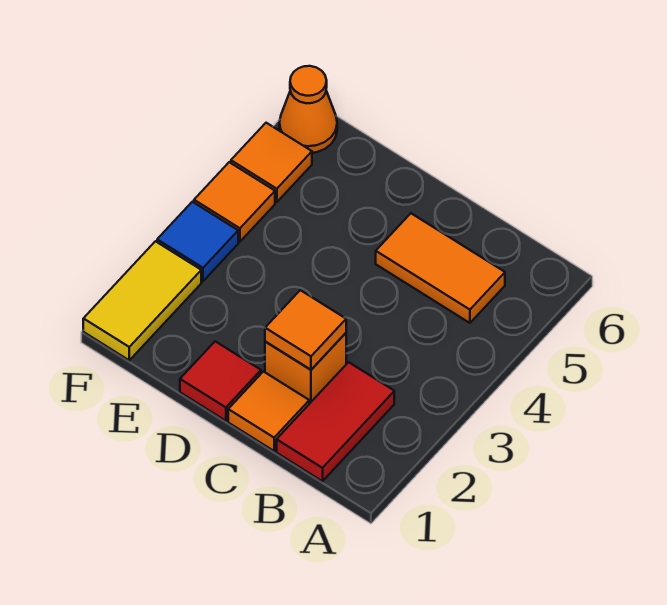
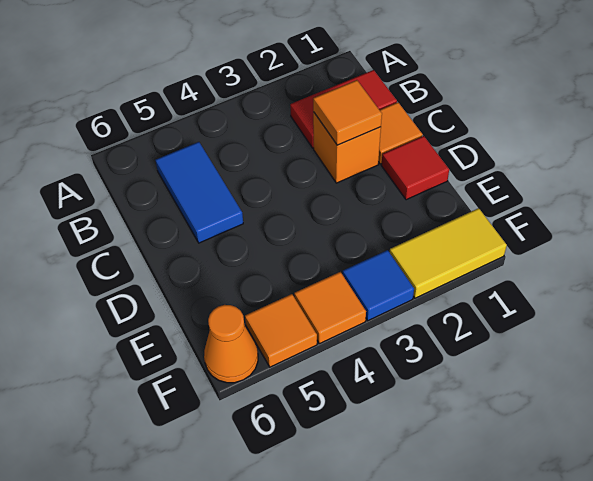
orange 1x2 tile [376,213,505,323] -> blue 1x2 tile [156,142,243,243]

